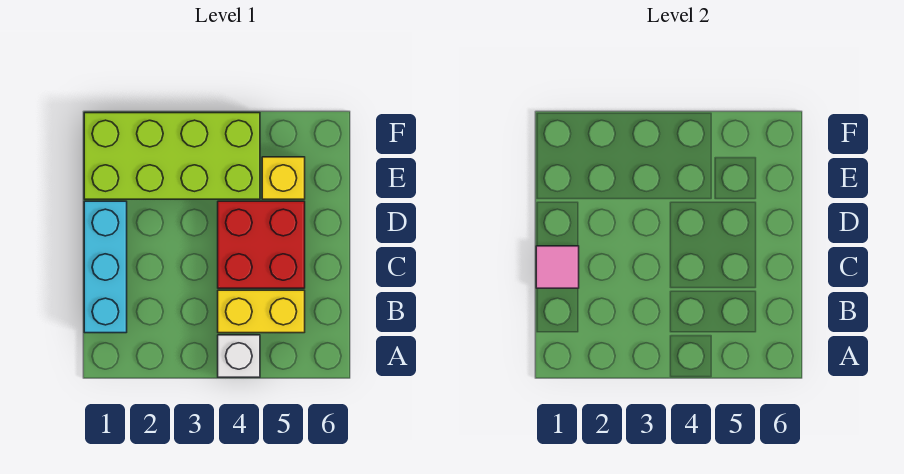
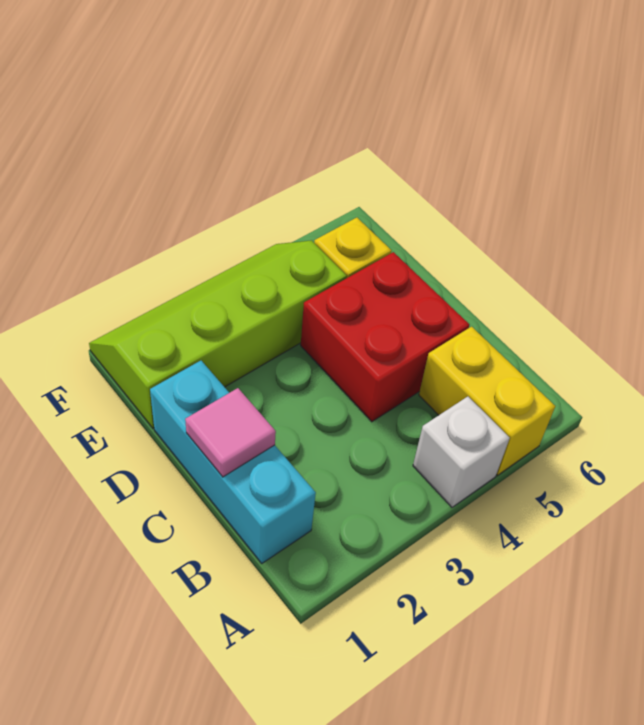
yellow 1x2 brick [218,290,305,333] -> yellow 1x2 brick turned to [419,327,555,475]
lime 2x4 brick [84,113,260,199] -> lime 2x4 slope [89,240,347,428]

